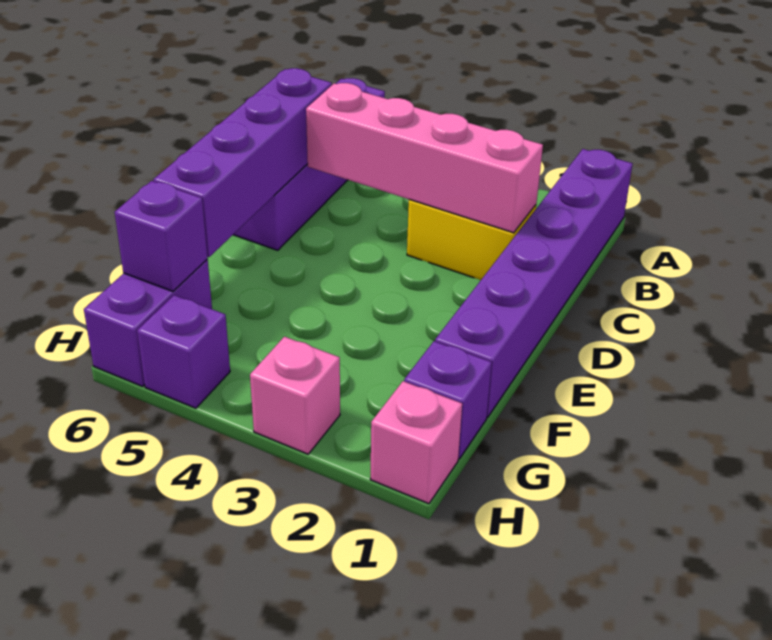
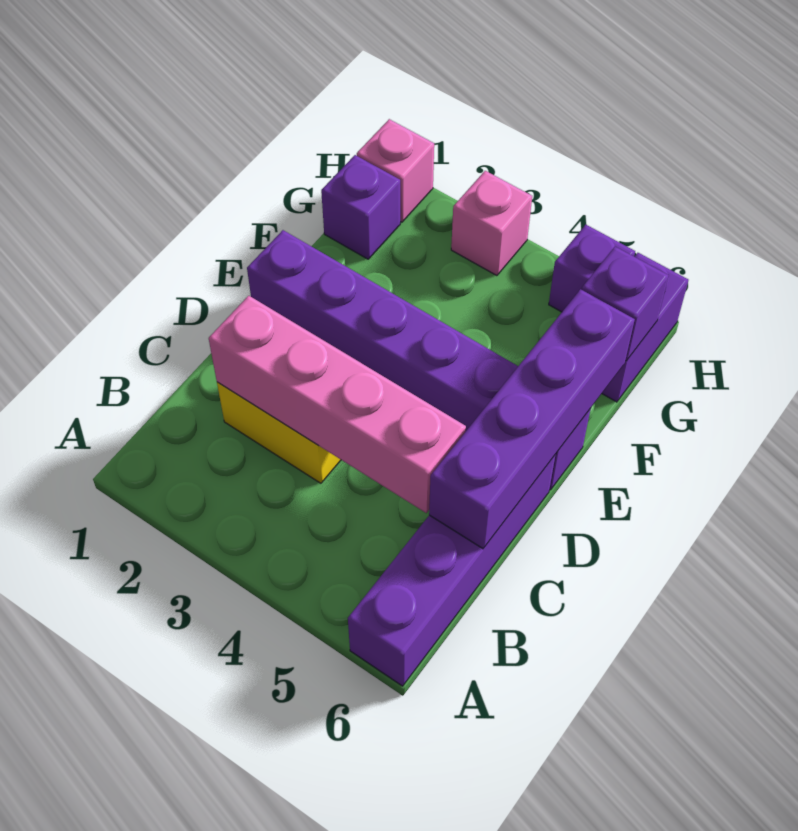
purple 1x6 brick [435,149,633,417] -> purple 1x6 brick turned to [247,230,590,490]

